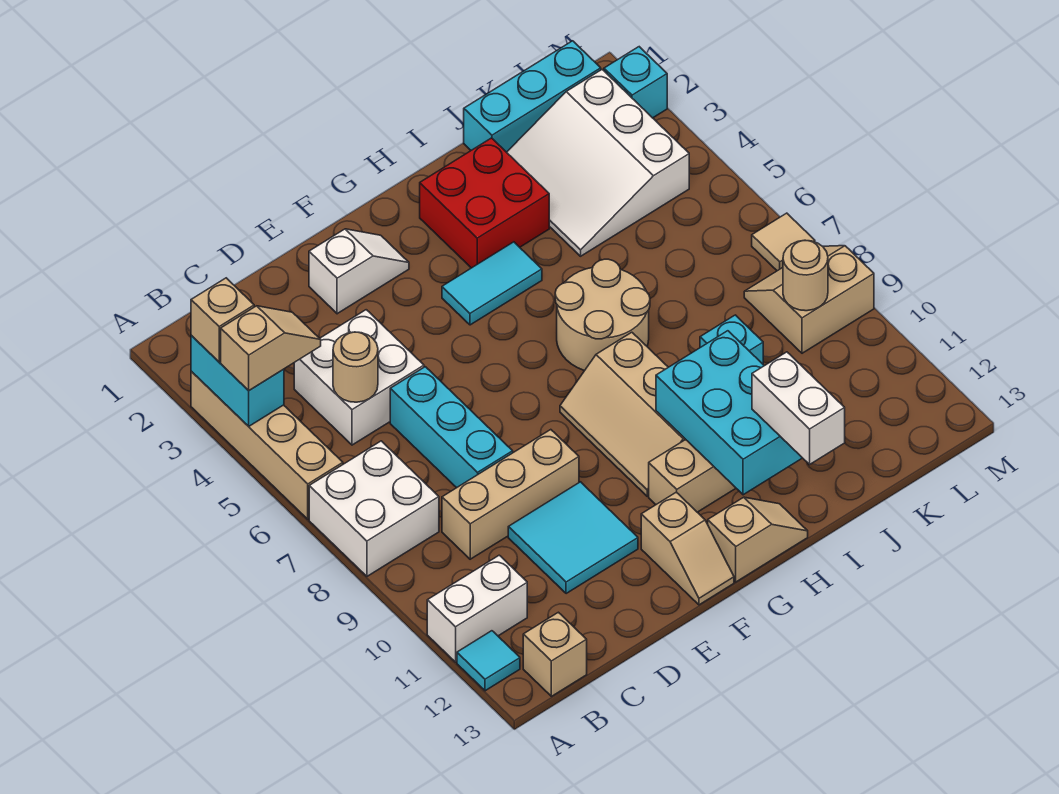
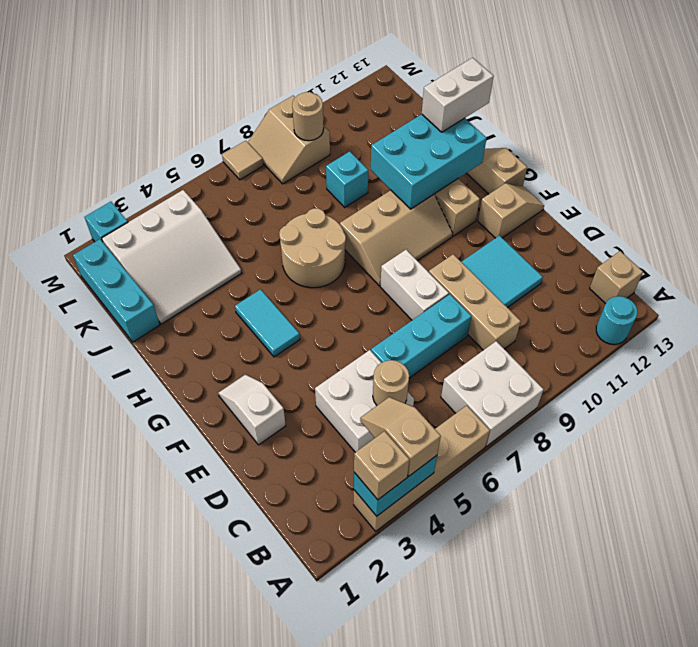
white 1x2 brick [427,555,527,662] -> white 1x2 brick moved to [380,250,449,320]
cyan 1x1 tile [457,631,520,691] -> cyan 1x1 round brick [596,296,637,344]
red 2x2 brick [420,138,549,268] -> none

